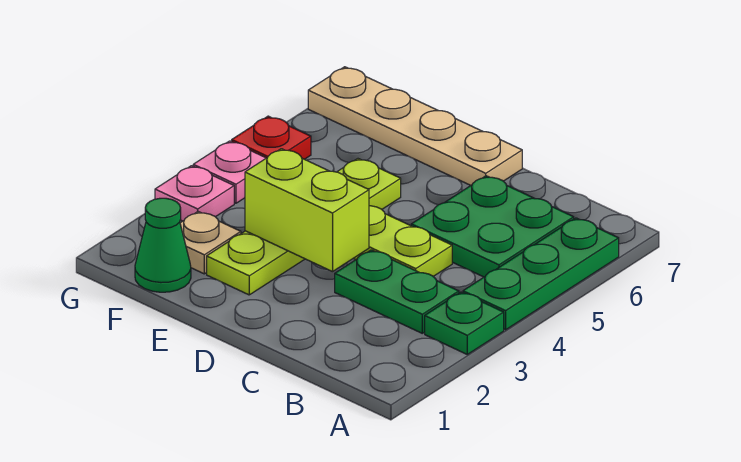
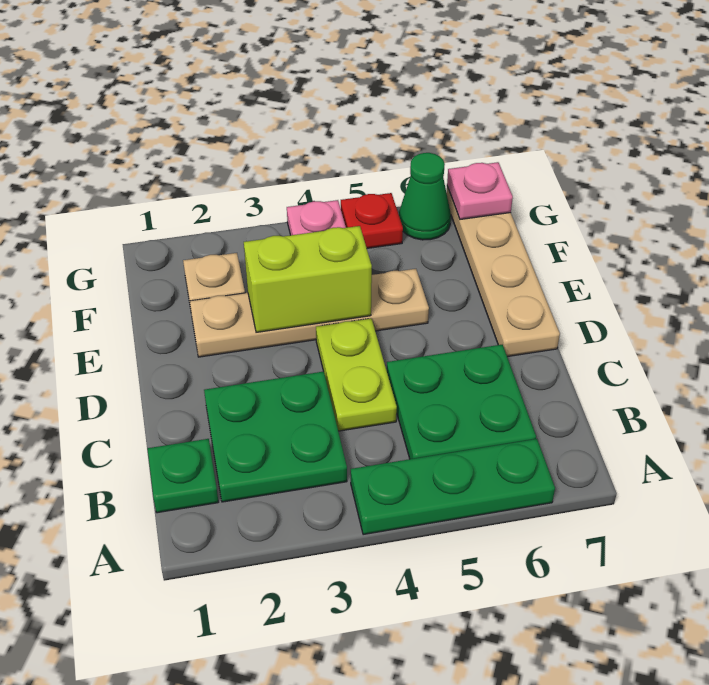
green 1x1 plate [425,292,504,354] -> green 1x1 plate moved to [148,439,218,513]
green 1x2 plate [335,250,459,333] -> green 2x2 plate [204,371,347,502]
lime 1x2 brick [245,149,369,272] -> lime 1x2 brick turned to [244,226,372,332]
lime 1x4 plate [207,159,401,295] -> tan 1x4 plate [190,269,429,357]
green 1x1 cone [135,198,191,292] -> green 1x1 cone moved to [399,153,451,240]
pink 1x1 plate [155,166,234,221] -> pink 1x1 plate moved to [447,162,513,219]

